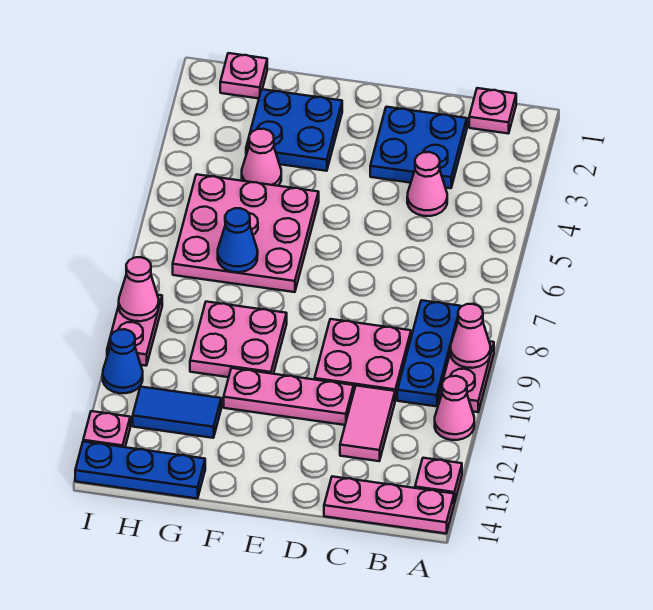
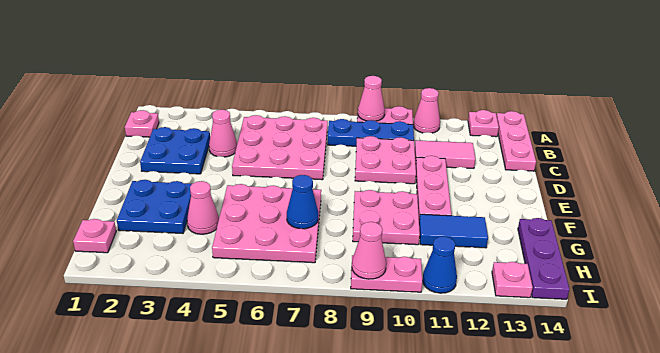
none -> pink 3x3 plate [232,115,328,180]
blue 1x2 tile [133,387,221,438] -> blue 1x2 tile turned to [419,214,488,248]
blue 1x3 plate [75,441,205,498] -> purple 1x3 plate [518,218,569,299]

